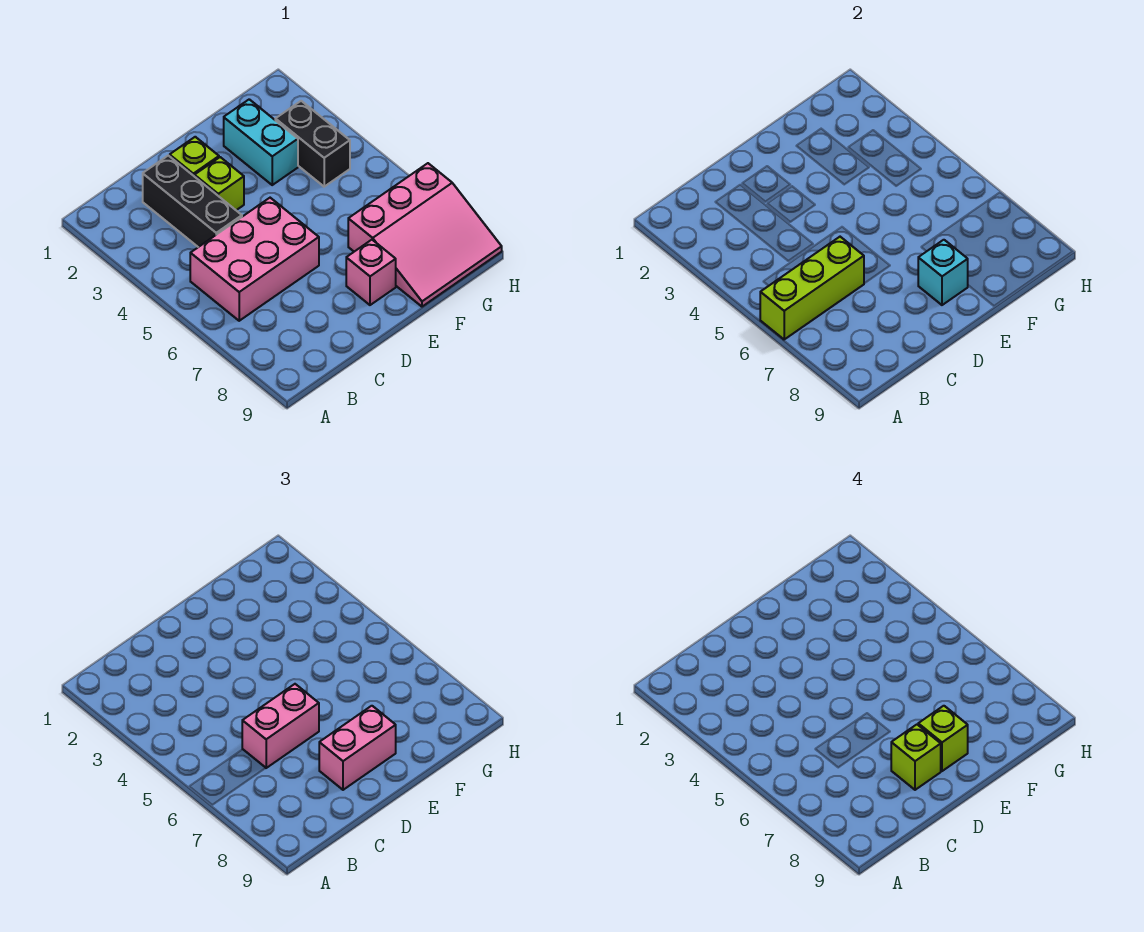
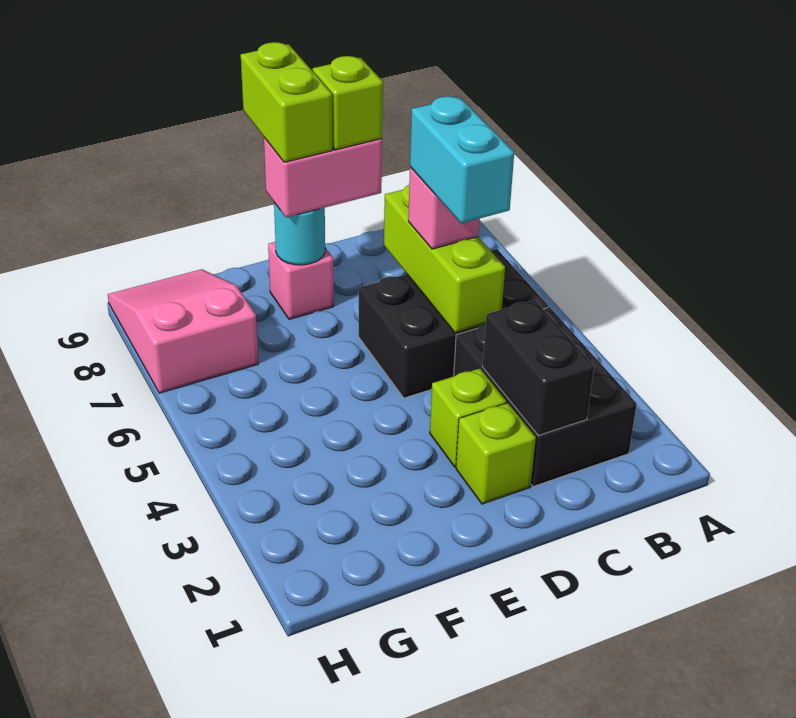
lime 1x3 brick [760,237,864,339] -> lime 1x3 brick turned to [384,185,505,333]
pink 2x3 brick [190,198,319,321] -> black 2x3 brick [359,249,548,398]
black 1x3 brick [143,156,242,247] -> black 2x3 brick [454,307,637,487]
pink 1x2 brick [242,684,319,768] -> pink 1x1 brick [408,167,480,249]
cyan 1x1 brick [918,240,968,305] -> cyan 1x1 round brick [274,203,325,265]
lime 1x1 brick [918,706,968,771] -> lime 1x2 brick [241,42,332,162]
cyan 1x2 brick [224,99,298,185] -> cyan 1x2 brick moved to [410,96,514,223]
pink 3x3 slope [348,163,502,307] -> pink 2x3 slope [108,269,258,393]
black 1x2 brick [275,101,350,187] -> black 1x2 brick moved to [483,300,594,435]

